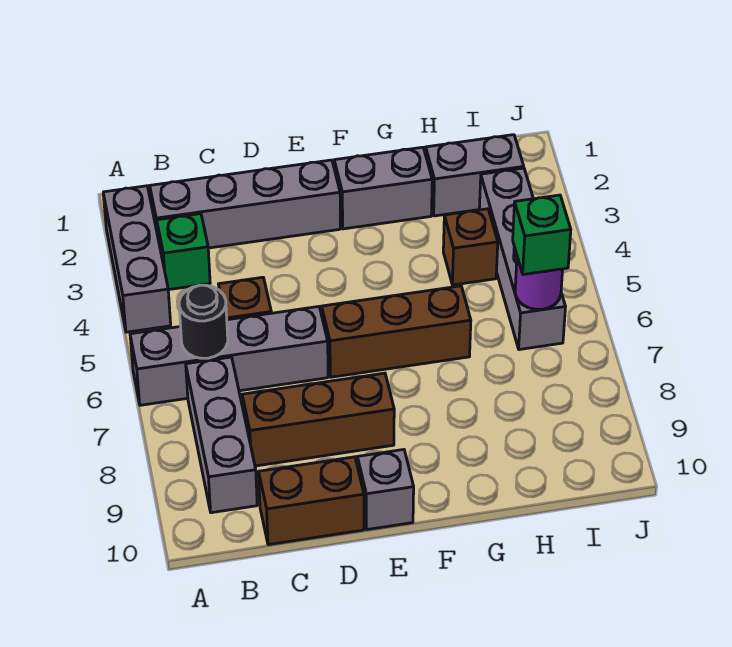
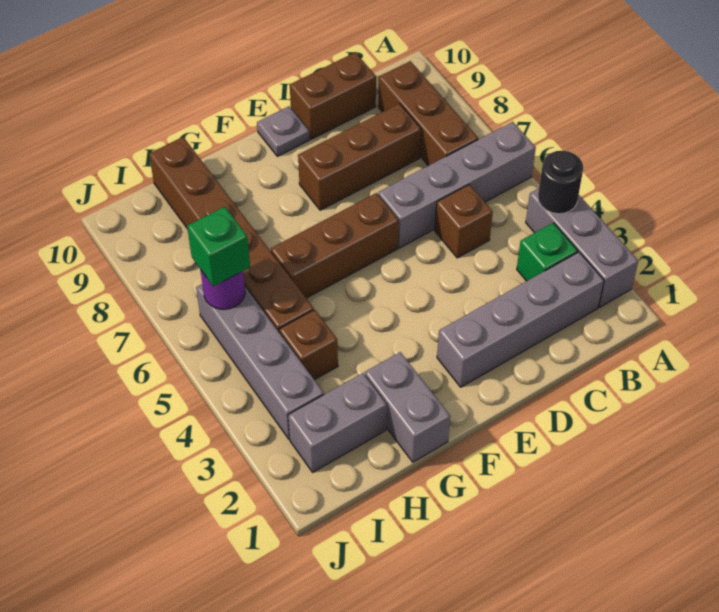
black 1x1 round brick [179,285,228,358] -> black 1x1 round brick moved to [538,151,584,214]
grey 1x3 brick [186,357,257,513] -> brown 1x3 brick [378,61,478,166]
grey 1x1 brick [357,450,414,530] -> grey 1x1 plate [257,106,310,156]
grey 1x2 brick [334,147,432,229] -> grey 1x2 brick turned to [365,352,450,462]
none -> brown 1x6 brick [149,137,314,332]

